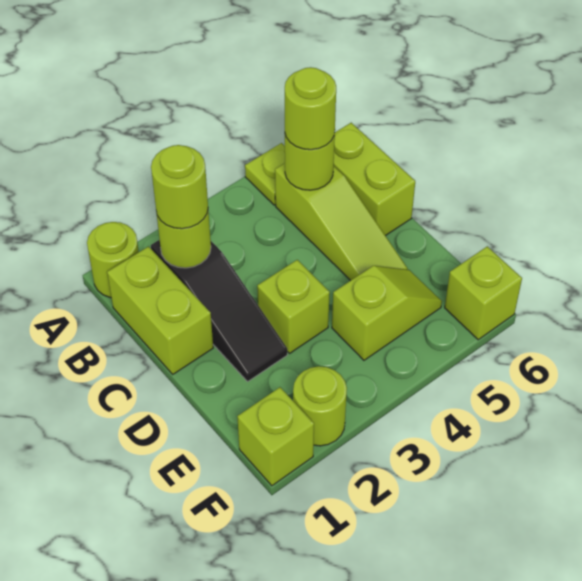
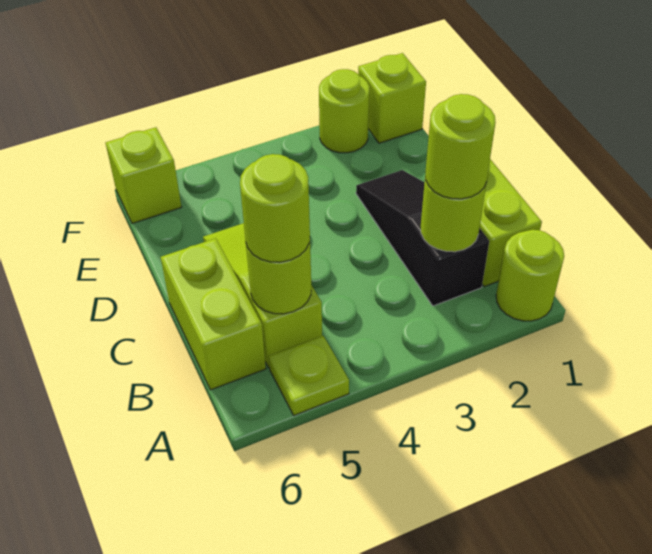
lime 1x1 brick [257,260,330,354] -> none
lime 1x2 slope [332,266,442,360] -> none

